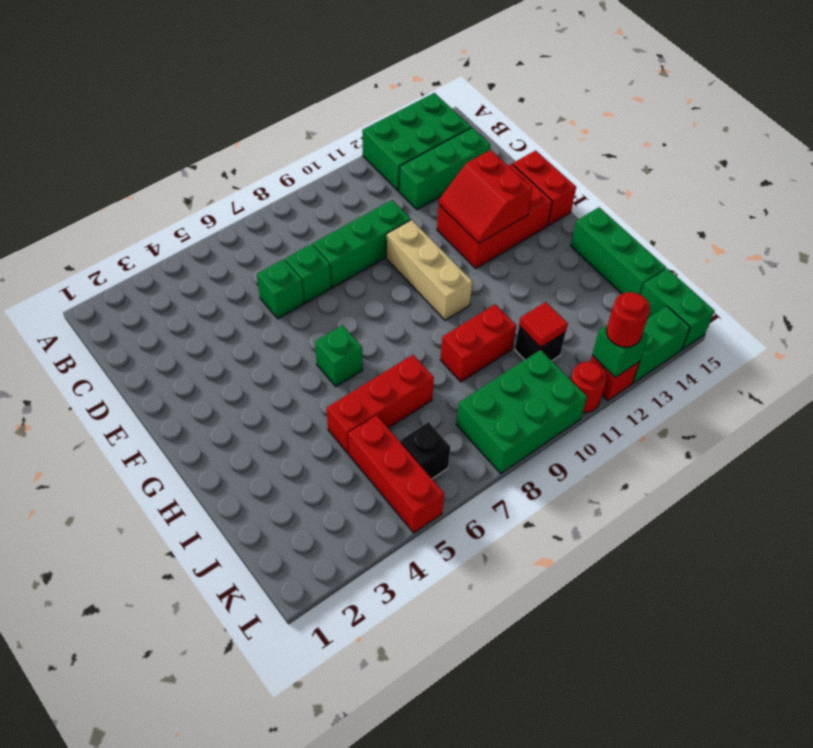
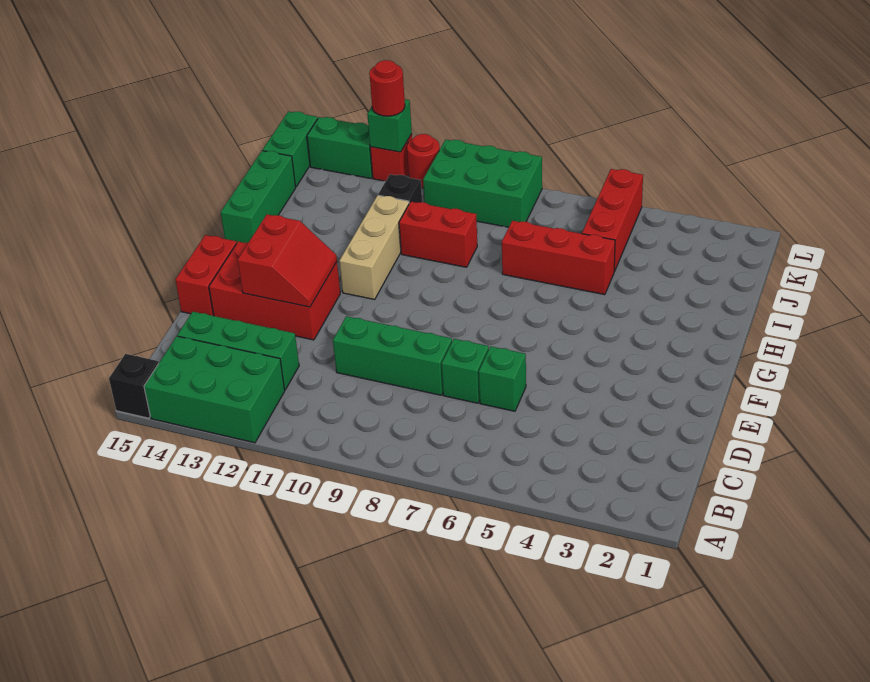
tan 1x3 brick [386,220,473,320] -> tan 1x3 brick moved to [339,195,409,299]
green 1x1 brick [315,325,363,387] -> none
red 1x1 tile [519,302,568,348] -> none
black 1x1 brick [400,422,450,479] -> black 1x1 brick moved to [109,354,159,418]

